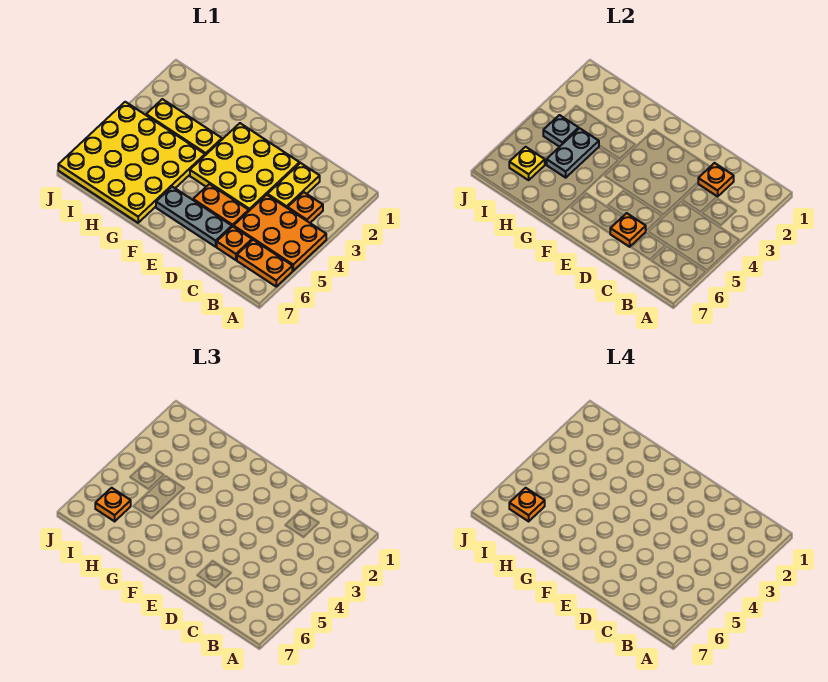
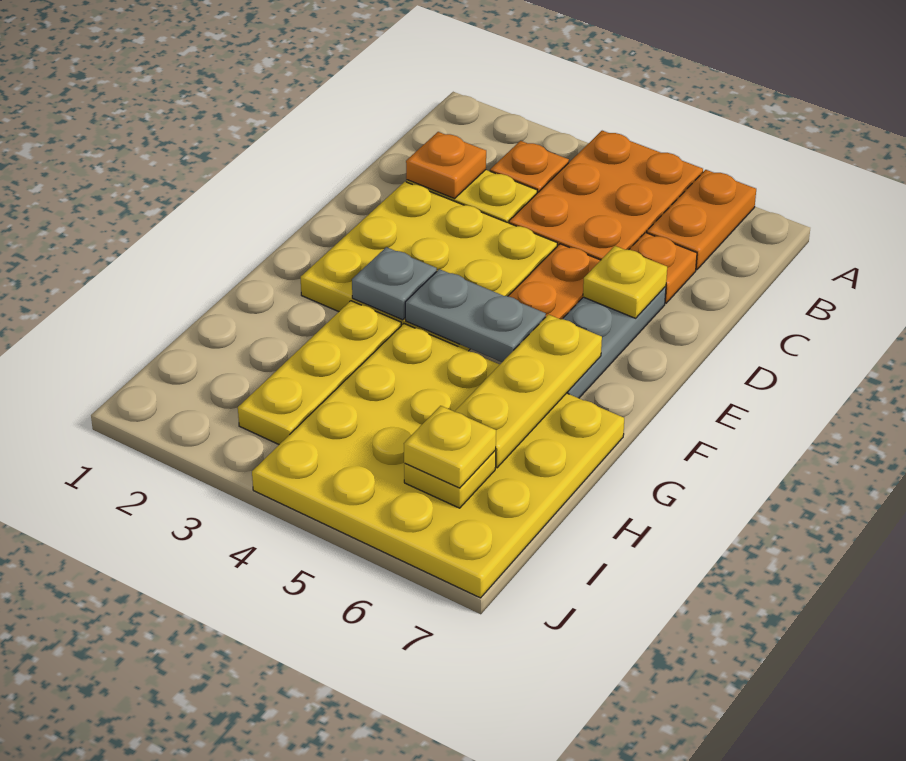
orange 1x1 plate [610,213,646,247] -> yellow 1x1 plate [583,246,667,318]
none -> yellow 1x3 plate [455,315,602,468]
grey 1x2 plate [547,128,599,178] -> grey 1x2 plate moved to [405,269,546,362]
grey 1x1 plate [543,115,579,147] -> grey 1x1 plate moved to [352,247,437,320]
orange 1x1 plate [95,488,131,521] -> yellow 1x1 plate [404,406,496,488]
orange 1x1 plate [509,488,545,521] -> none

